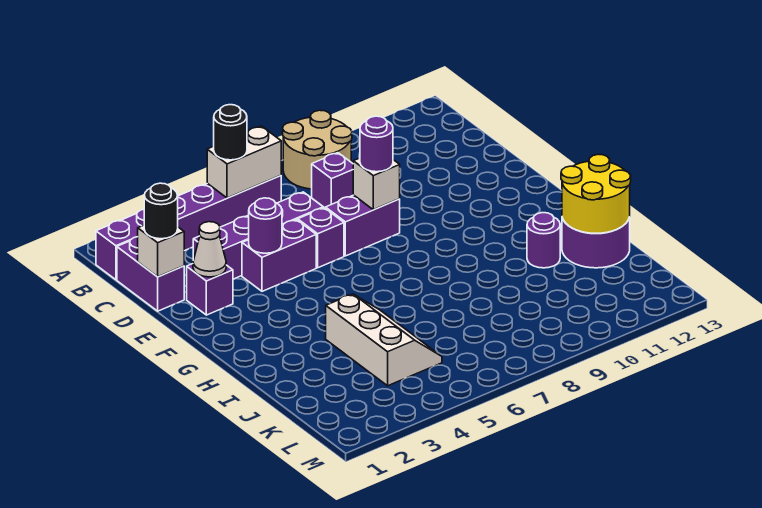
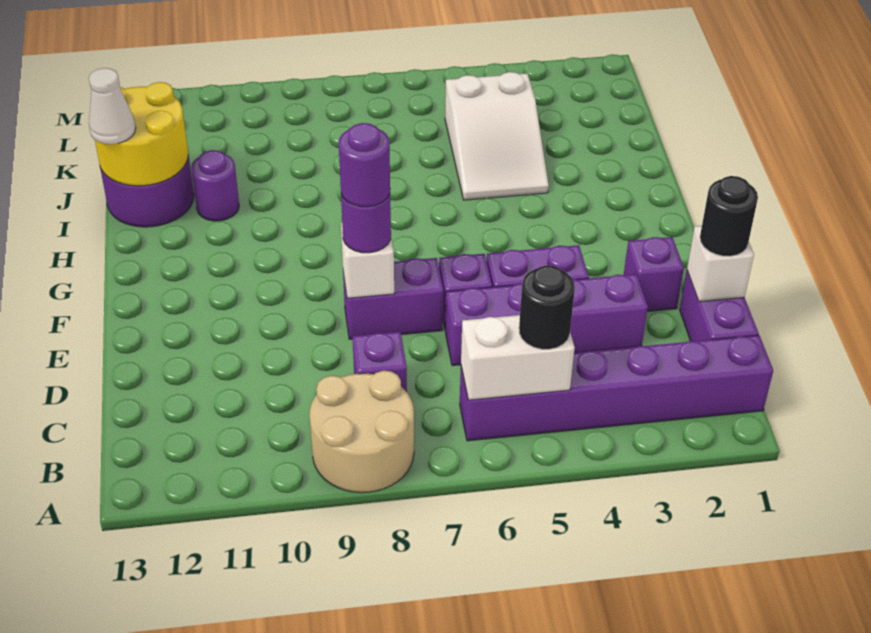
white 1x1 cone [193,222,226,277] -> white 1x1 cone moved to [89,68,136,144]
purple 1x1 round brick [249,198,282,253] -> purple 1x1 round brick moved to [339,123,390,207]
white 2x3 slope [326,294,442,386] -> white 2x3 slope turned to [445,72,549,200]

